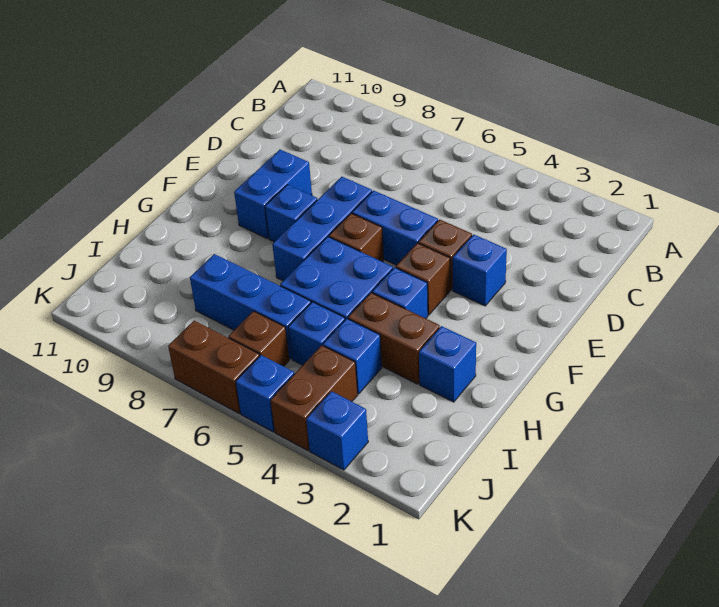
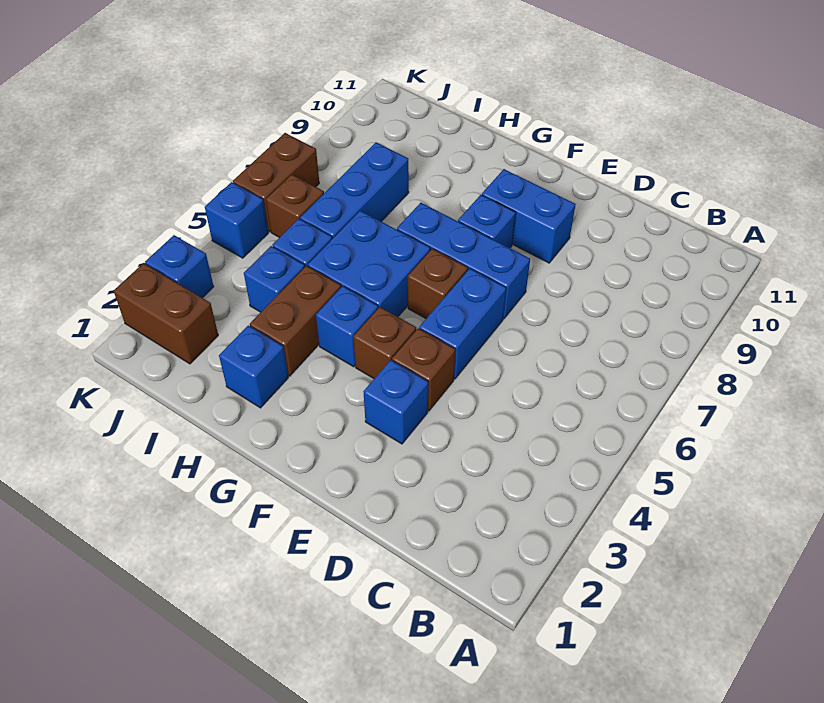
brown 1x2 brick [270,345,358,451] -> brown 1x2 brick moved to [114,263,218,364]

